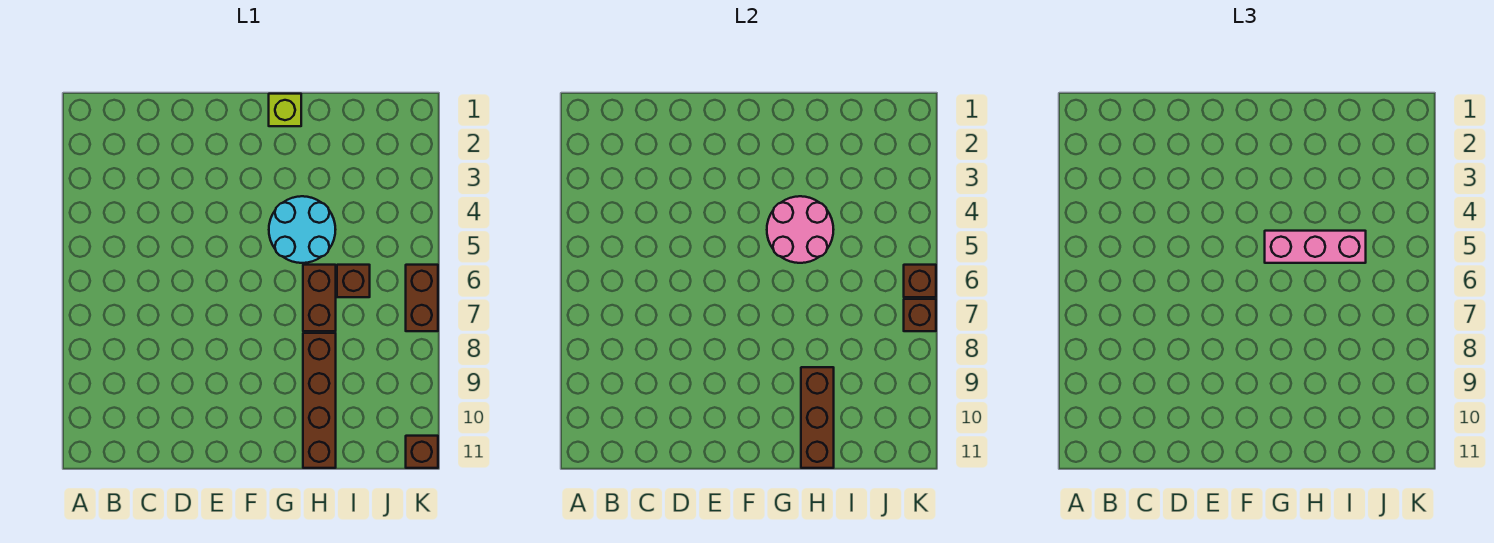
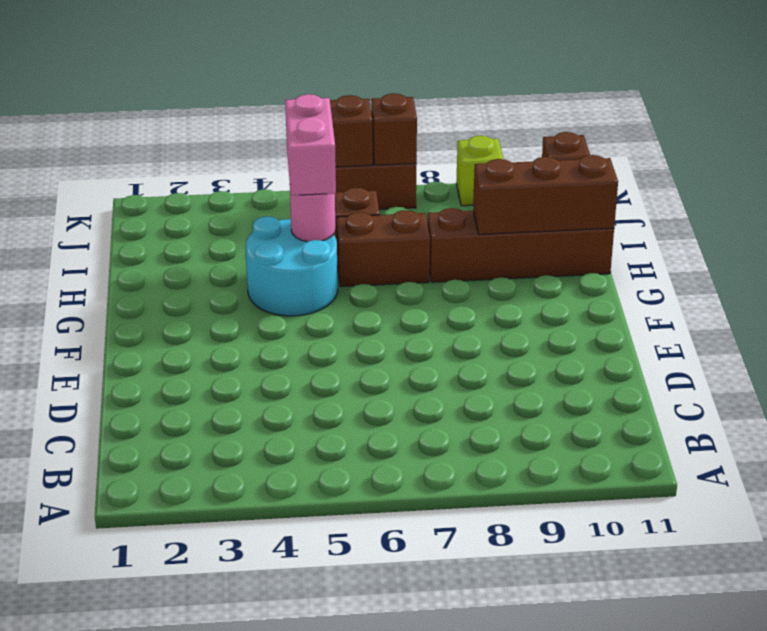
lime 1x1 brick [269,94,301,126] -> lime 1x1 brick moved to [456,136,503,206]
pink 2x2 round brick [767,196,834,263] -> pink 1x1 round brick [290,192,335,242]
pink 1x3 brick [1265,231,1366,263] -> pink 1x2 brick [285,94,336,195]

